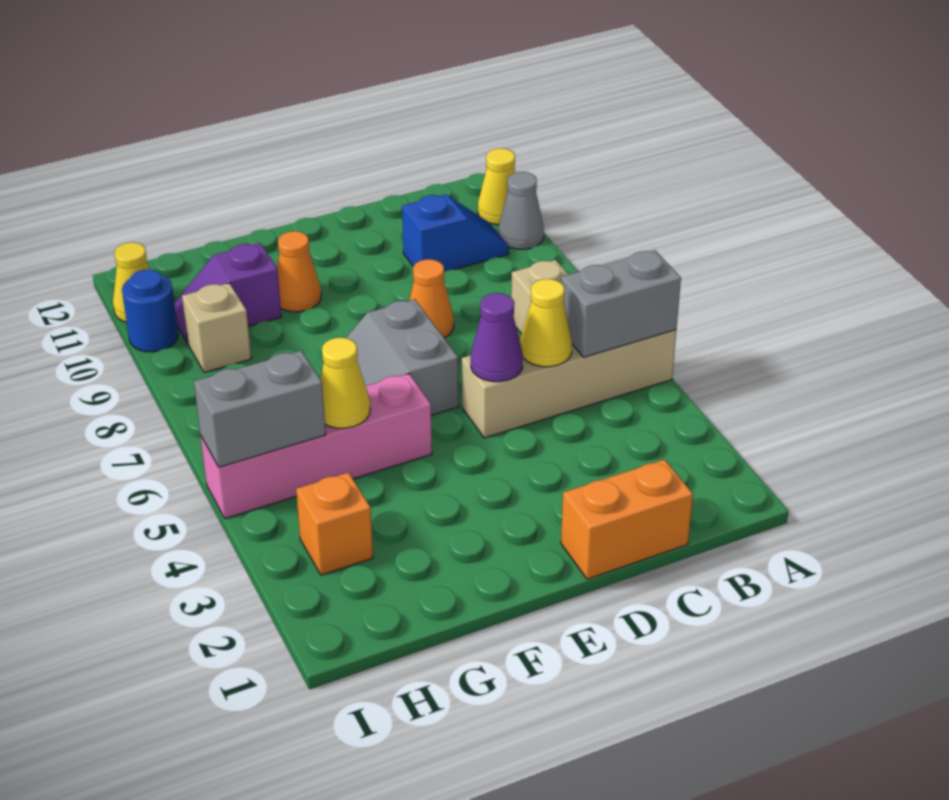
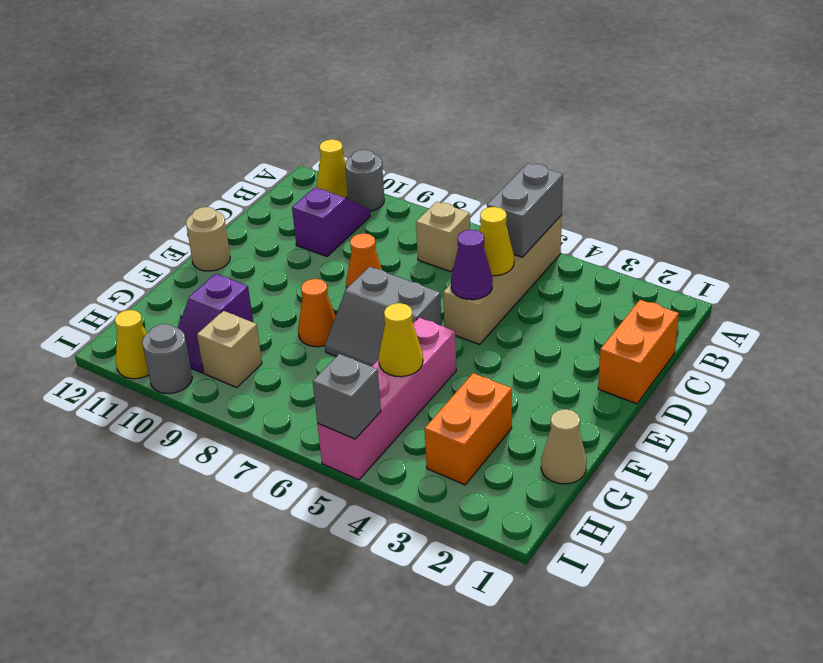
grey 1x1 cone [499,172,544,249] -> grey 1x1 round brick [345,150,384,211]
blue 1x2 slope [402,194,509,272] -> purple 1x2 slope [292,188,370,257]
none -> tan 1x1 round brick [186,207,230,271]
orange 1x1 cone [277,231,321,312] -> orange 1x1 cone moved to [298,279,336,347]
none -> tan 1x1 cone [541,409,587,484]
orange 1x1 brick [296,472,373,575] -> orange 1x2 brick [425,373,512,485]
grey 1x2 brick [194,351,326,467] -> grey 1x1 brick [313,354,381,439]
blue 1x1 round brick [122,270,178,352] -> grey 1x1 round brick [142,324,192,394]

